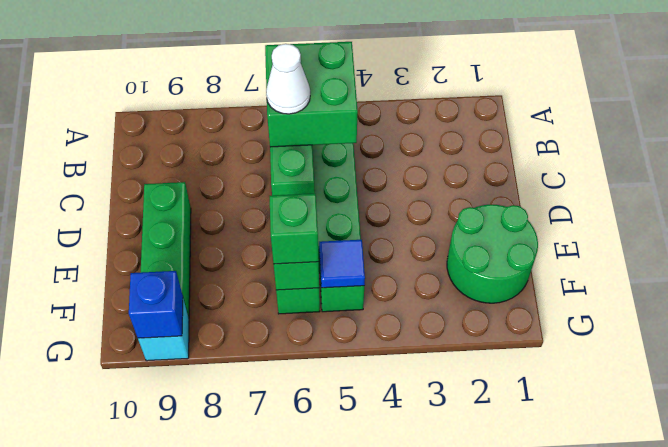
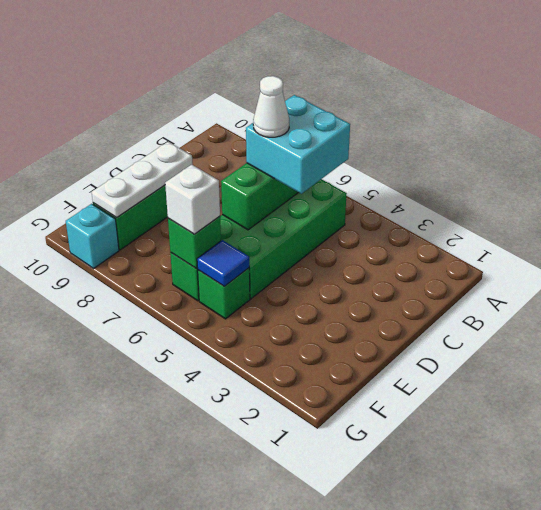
green 2x2 brick [265,42,358,147] -> cyan 2x2 brick [246,95,350,194]
none -> white 1x3 plate [92,142,193,218]
green 2x2 round brick [447,205,538,303] -> none
green 1x1 brick [269,194,319,264] -> white 1x1 brick [165,165,220,234]
blue 1x1 brick [129,271,183,338] -> none

